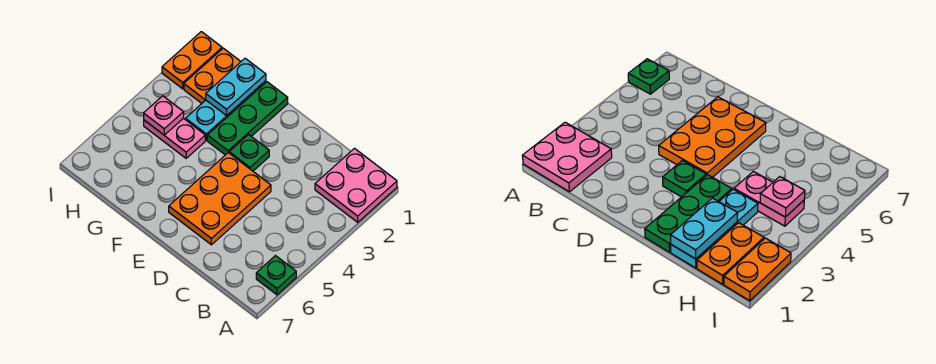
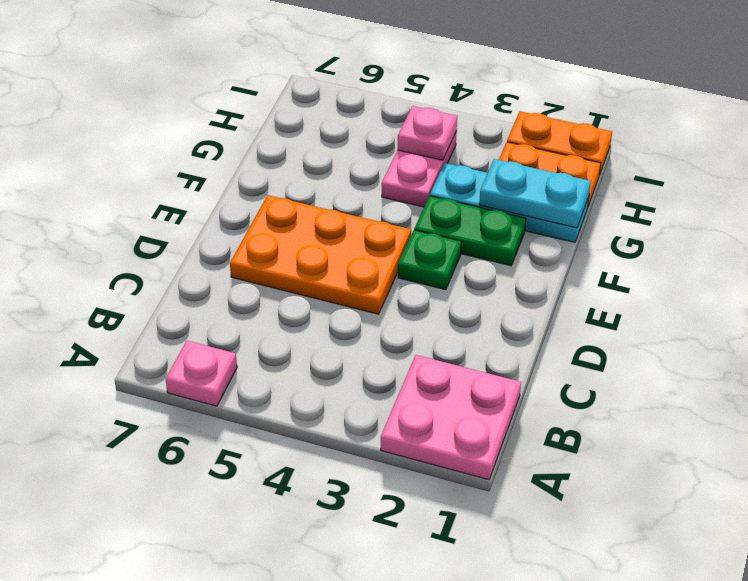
green 1x1 plate [256,256,296,295] -> pink 1x1 plate [166,341,237,406]
green 1x3 plate [207,82,288,155] -> green 1x2 plate [414,196,526,266]

